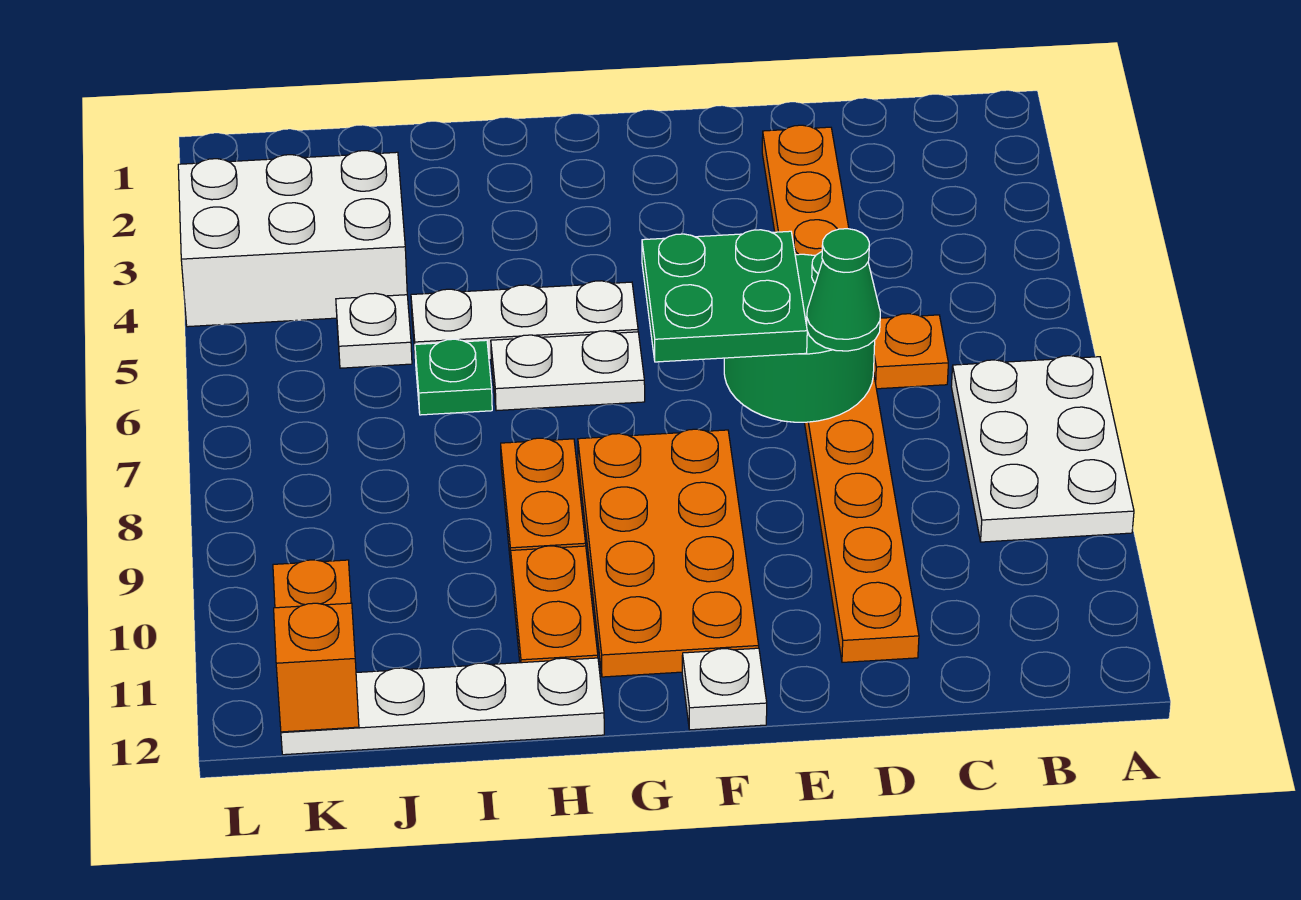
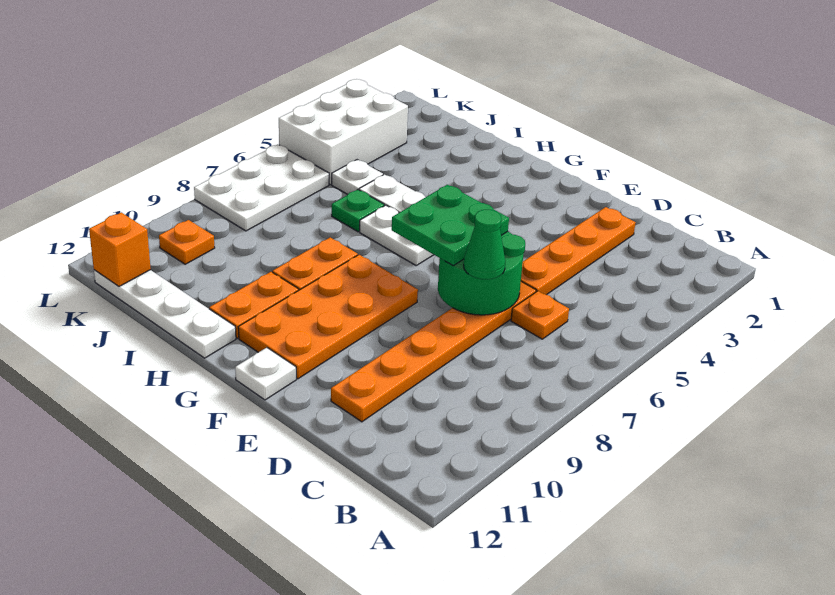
white 2x3 plate [951,356,1134,542] -> white 2x3 plate moved to [194,144,329,231]
white 2x3 brick [178,151,407,327] -> white 2x3 brick turned to [279,79,408,185]

